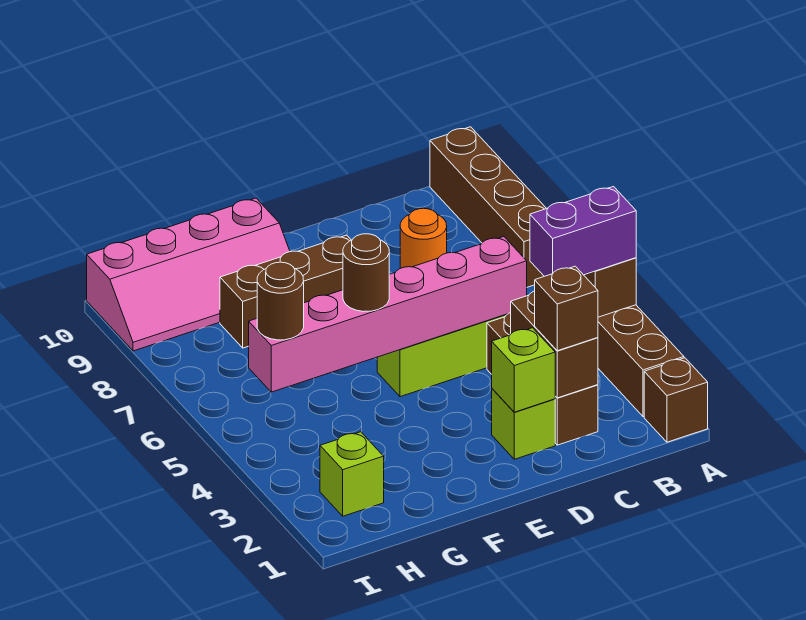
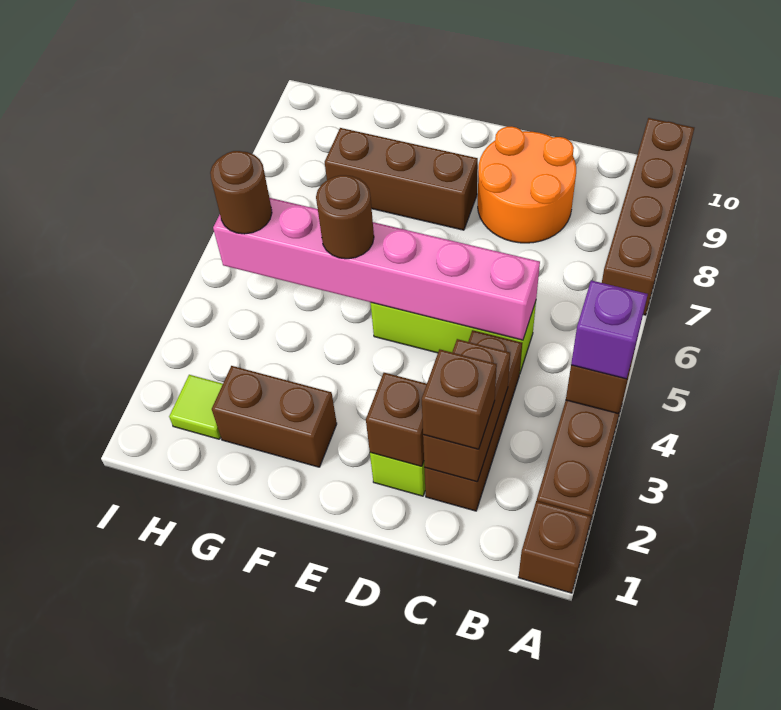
purple 1x2 brick [530,187,636,276] -> purple 1x1 brick [571,280,648,379]
orange 1x1 round brick [400,208,447,268] -> orange 2x2 round brick [478,127,576,243]
lime 1x1 brick [492,328,555,412] -> brown 1x1 brick [366,373,427,466]
none -> brown 1x2 brick [212,366,337,467]
pink 2x4 slope [87,198,290,351] -> none
lime 1x1 brick [320,432,384,516] -> lime 1x1 tile [169,375,223,439]

